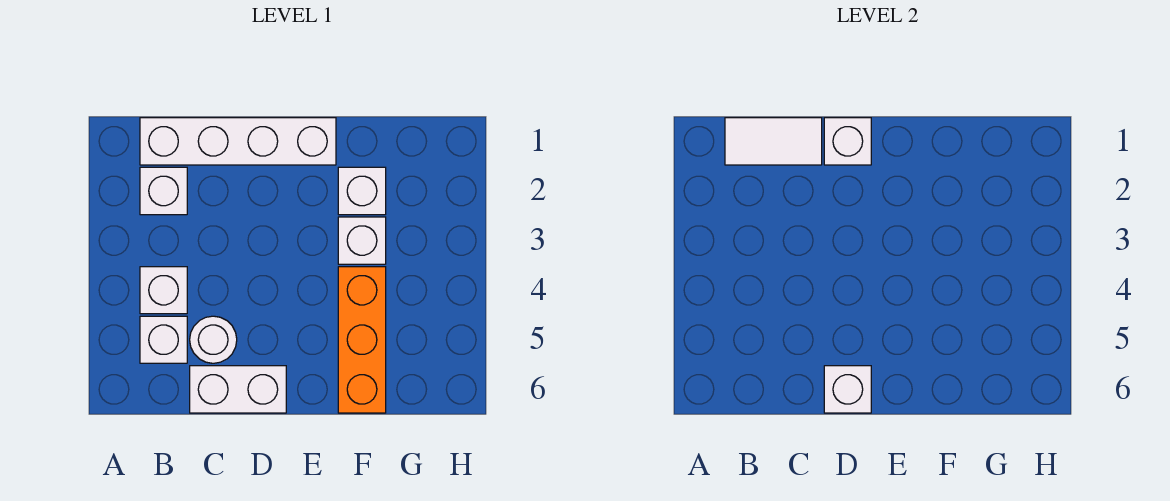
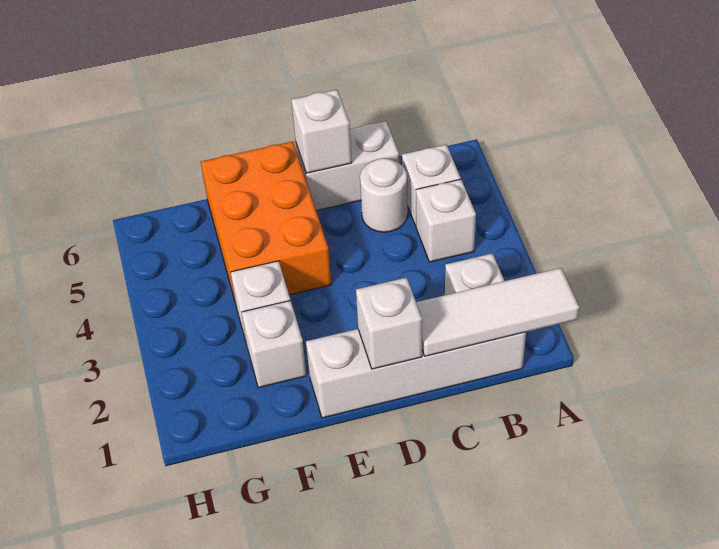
white 1x2 tile [725,118,822,165] -> white 1x3 tile [416,268,579,356]
orange 1x3 brick [338,267,386,413] -> orange 2x3 brick [201,142,331,304]

